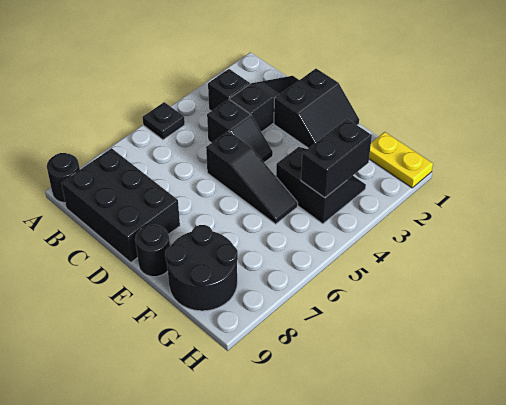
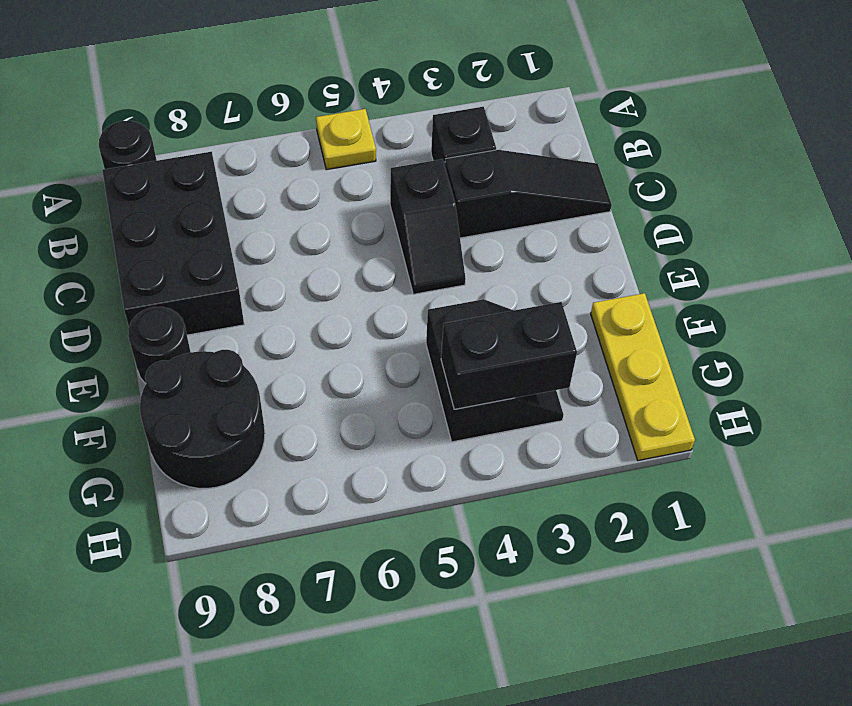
black 1x1 plate [142,102,185,140] -> yellow 1x1 plate [316,109,376,170]
black 2x2 slope [274,69,359,148] -> none
black 1x3 slope [206,131,298,224] -> none
yellow 1x2 plate [369,132,433,188] -> yellow 1x3 plate [591,293,695,461]

